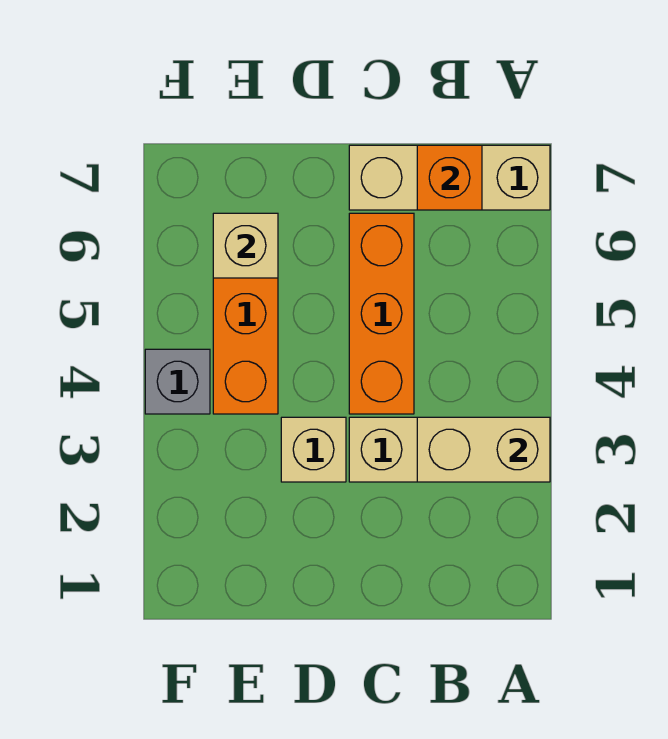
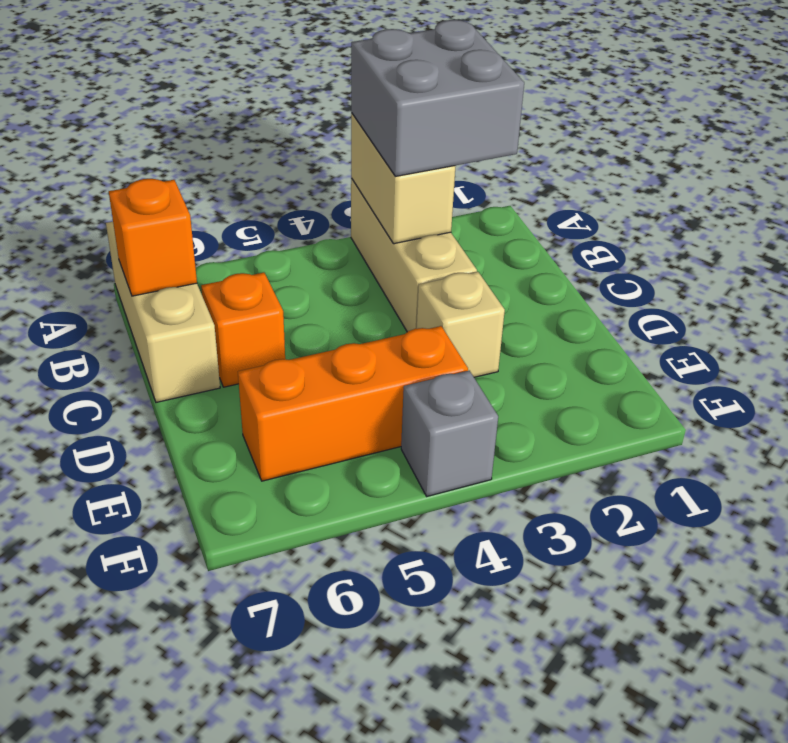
none -> grey 2x2 brick [351,20,524,176]
orange 1x3 brick [349,213,414,414] -> orange 1x1 brick [201,273,285,387]
tan 1x1 brick [213,213,278,278] -> none

